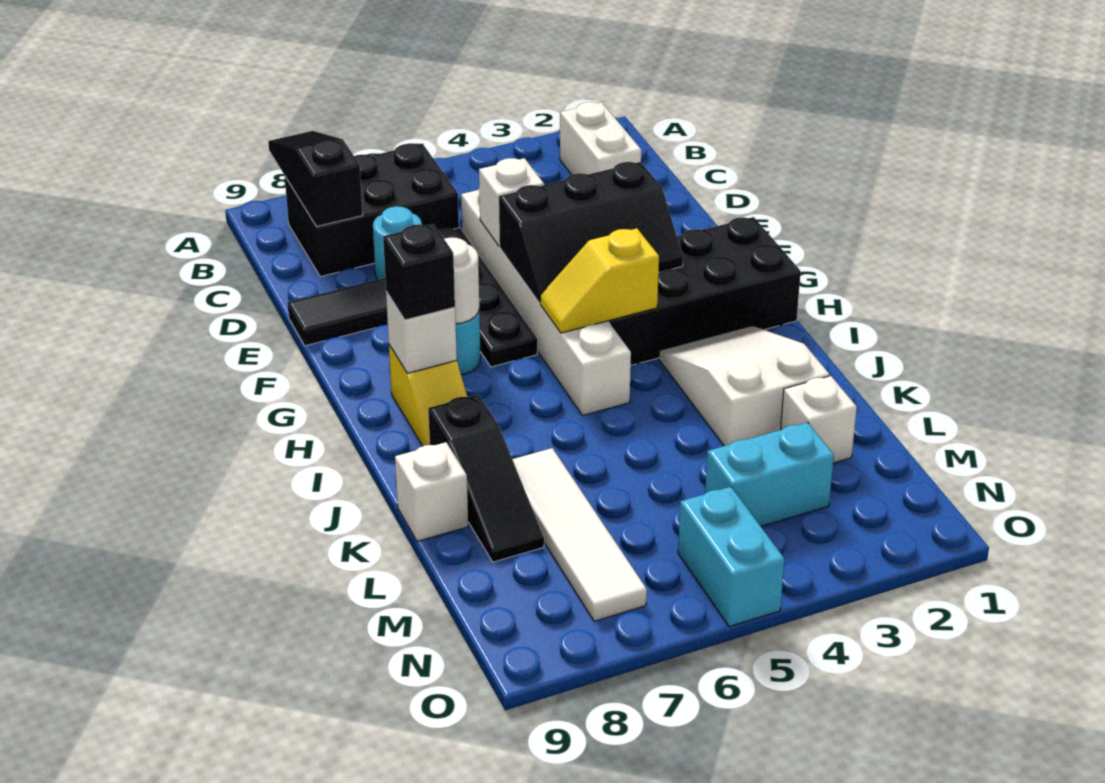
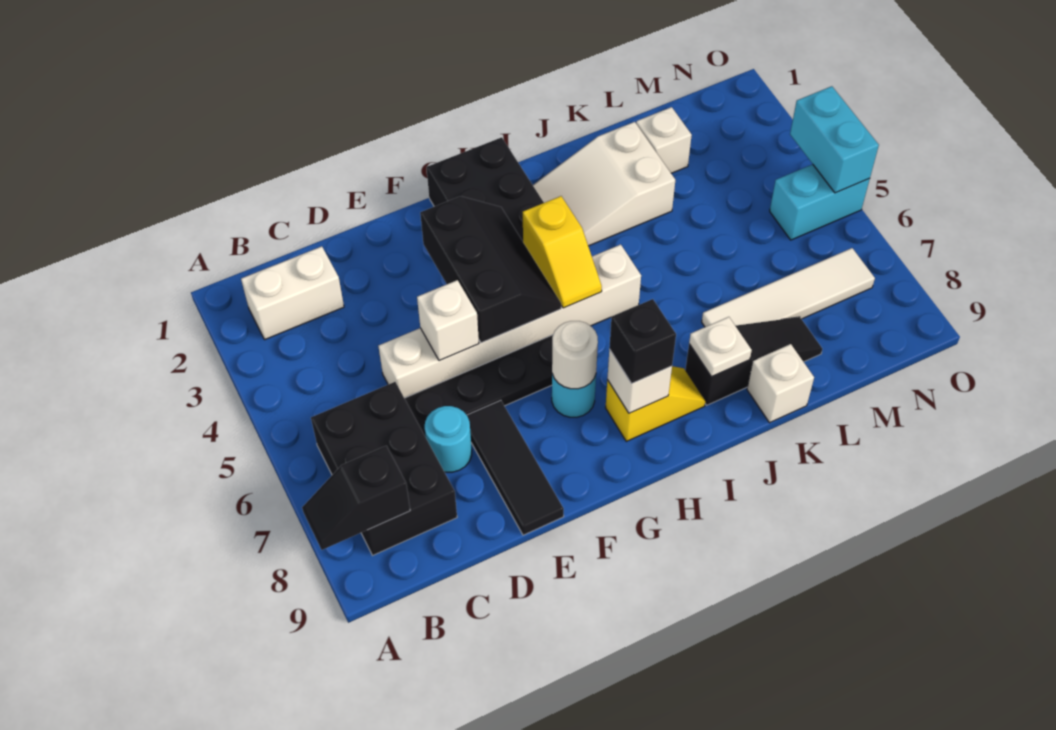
black 1x3 slope [268,131,363,227] -> black 1x2 slope [302,446,410,550]
none -> white 1x1 plate [689,317,752,377]
cyan 1x2 brick [705,422,834,526] -> cyan 1x2 brick moved to [790,86,879,193]

